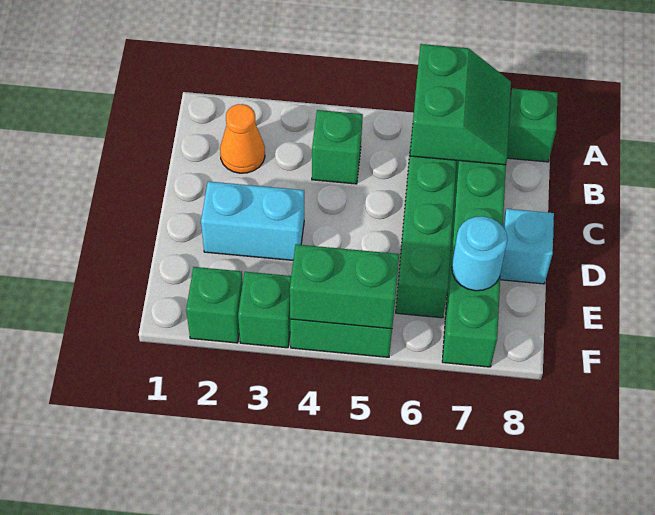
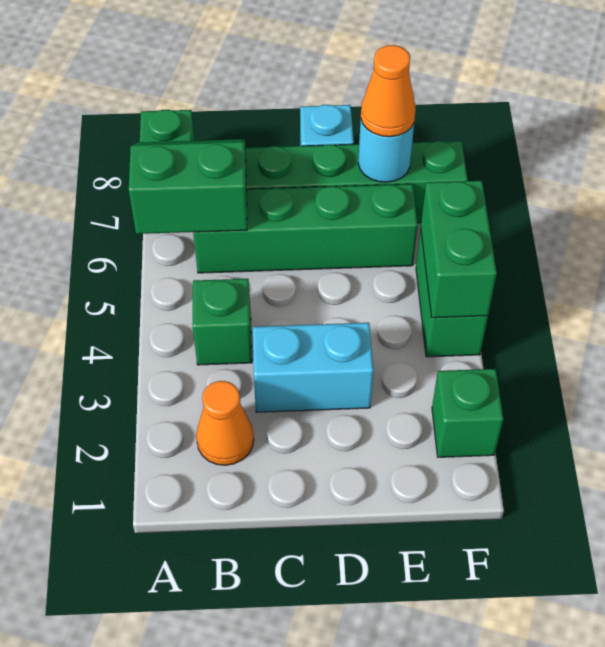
cyan 1x2 brick [201,181,304,260] -> cyan 1x2 brick turned to [253,323,373,412]
none -> orange 1x1 cone [361,45,416,137]
green 1x1 brick [238,272,291,348] -> none

